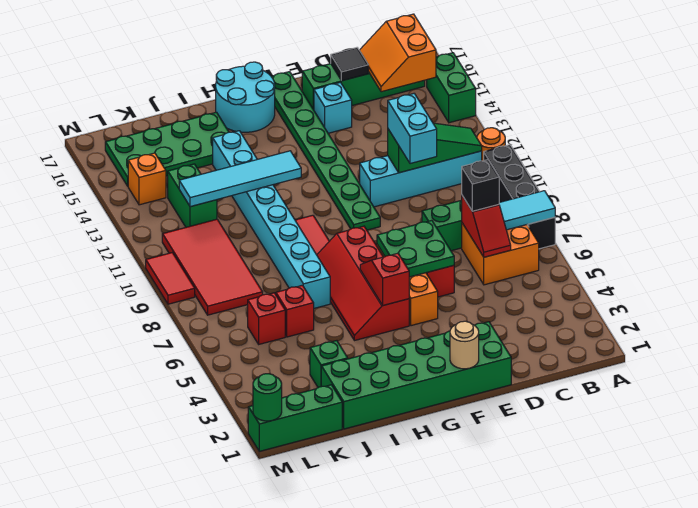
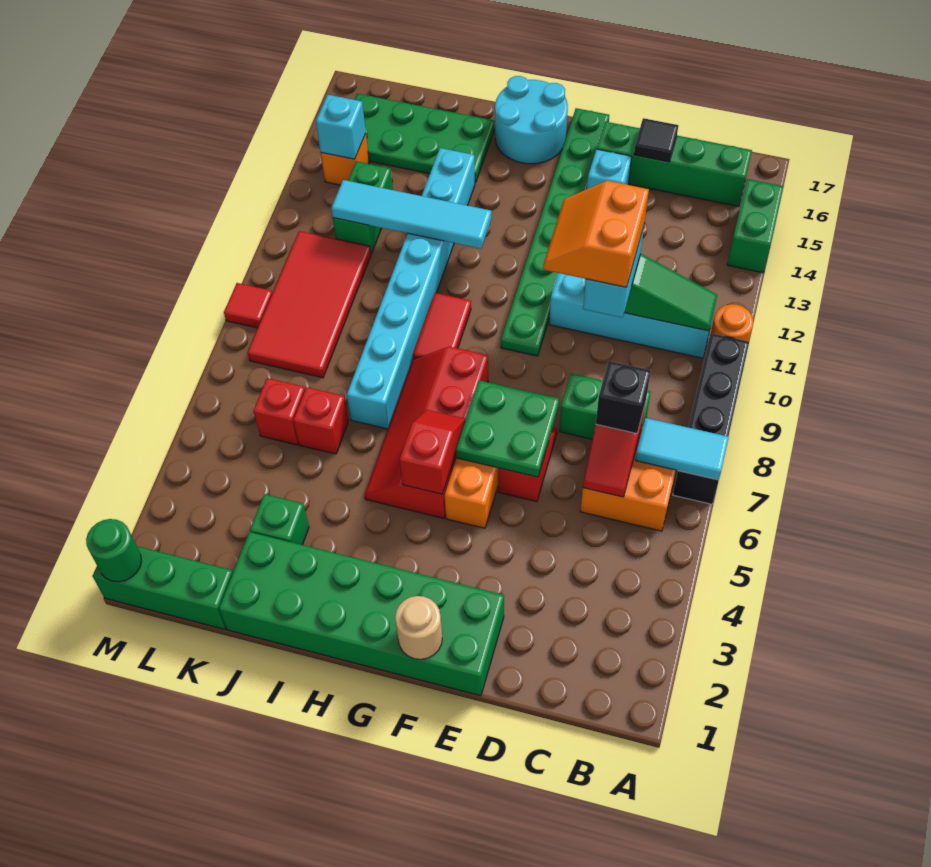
orange 2x2 slope [359,14,436,92] -> orange 2x2 slope moved to [543,181,649,287]
none -> cyan 1x1 brick [316,95,366,159]
red 1x2 tile [146,253,195,304] -> red 1x1 tile [224,283,272,328]

